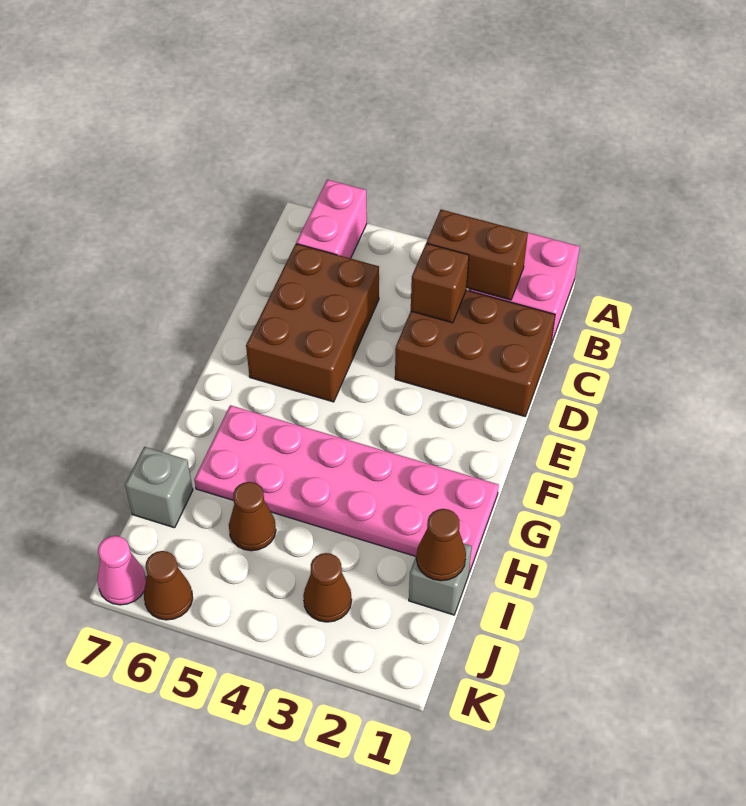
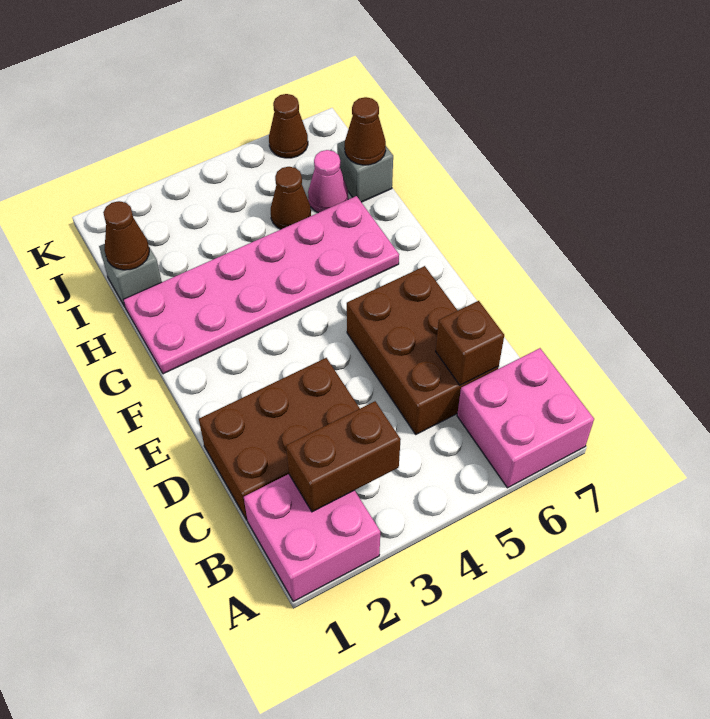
pink 1x2 brick [296,180,367,258] -> pink 2x2 brick [457,348,594,488]
brown 1x1 brick [411,243,469,323] -> brown 1x1 brick moved to [436,301,504,385]
brown 1x1 cone [303,553,352,622] -> brown 1x1 cone moved to [345,97,386,165]
pink 1x1 cone [98,536,146,605] -> pink 1x1 cone moved to [308,150,348,213]

